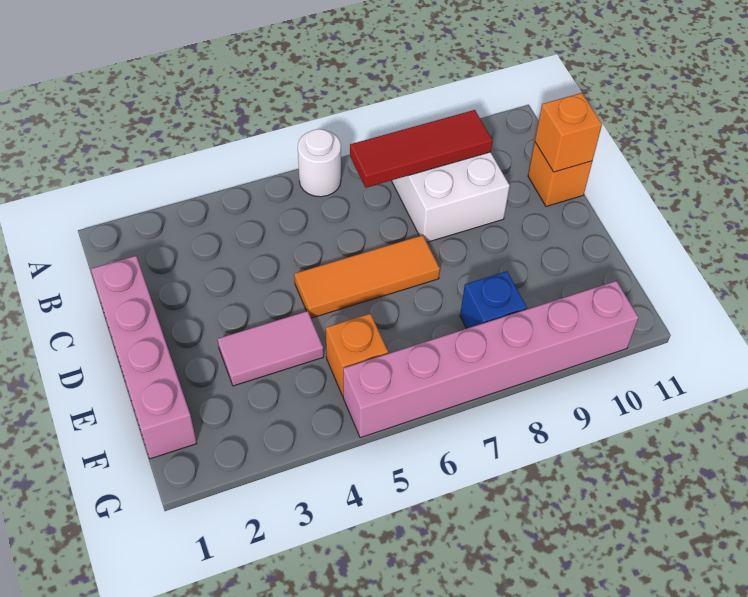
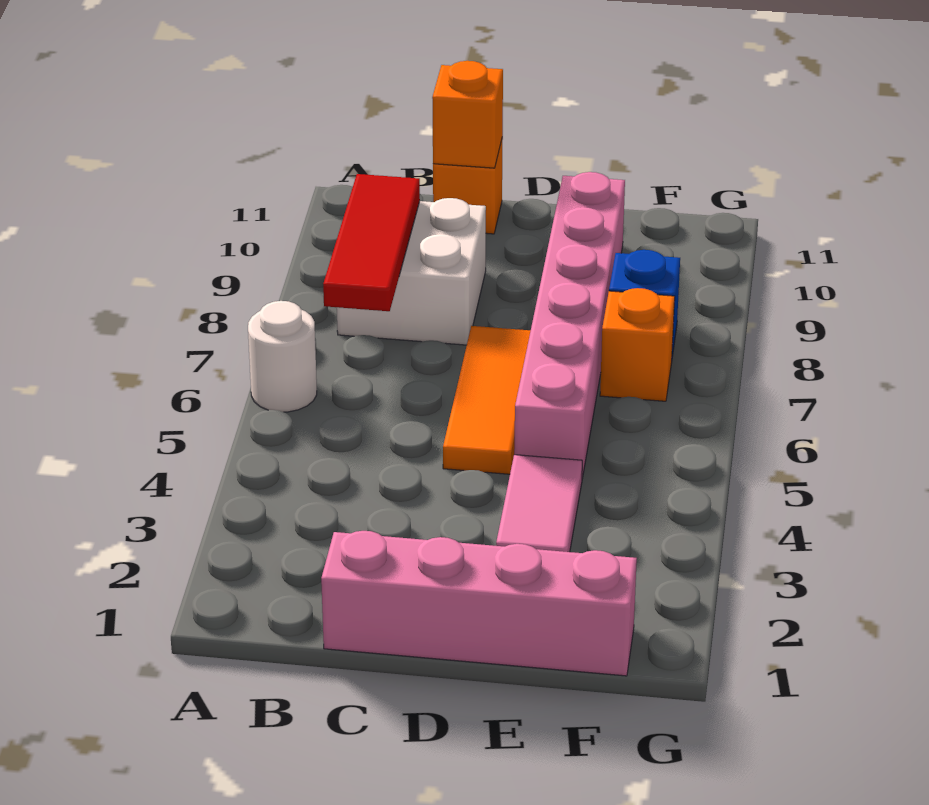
orange 1x1 brick [325,314,388,396] -> orange 1x1 brick moved to [600,288,675,401]
pink 1x6 brick [343,281,639,438] -> pink 1x6 brick moved to [514,172,625,478]

